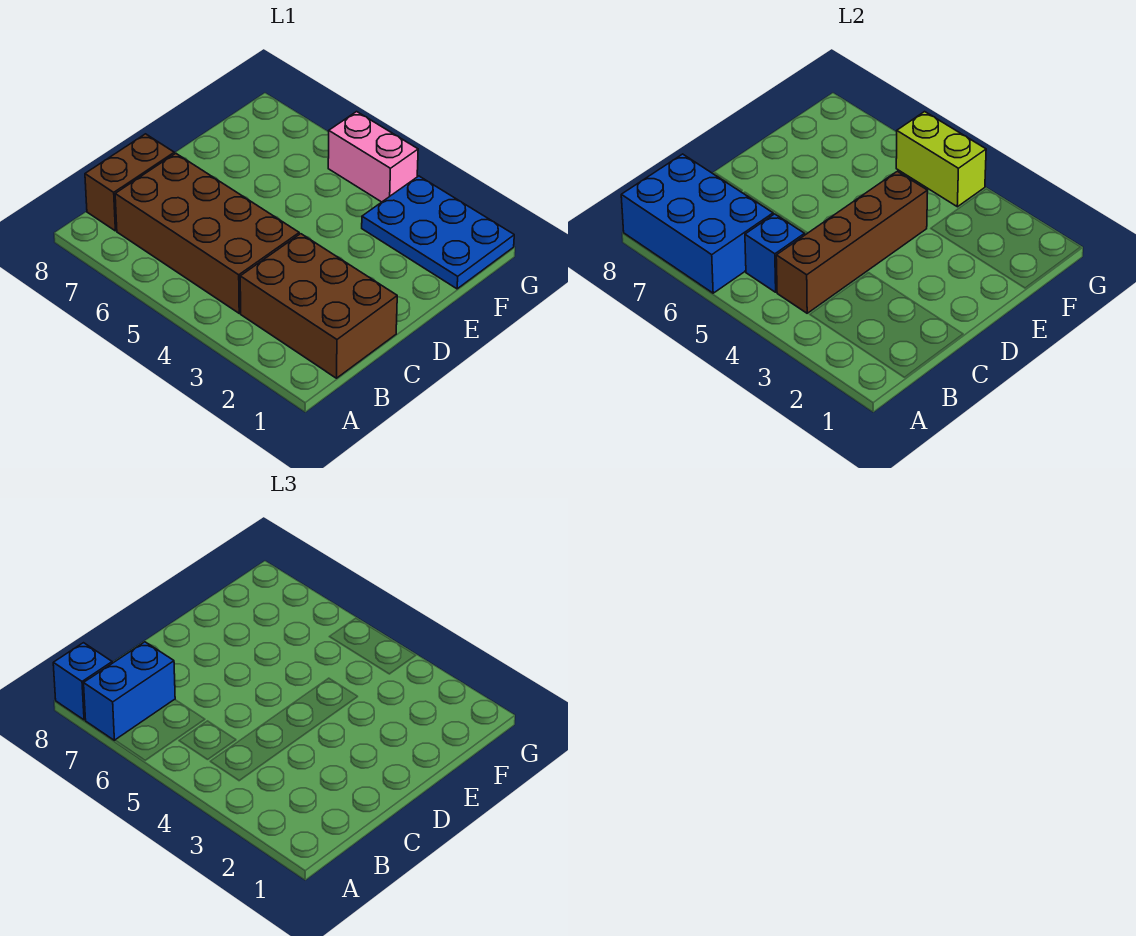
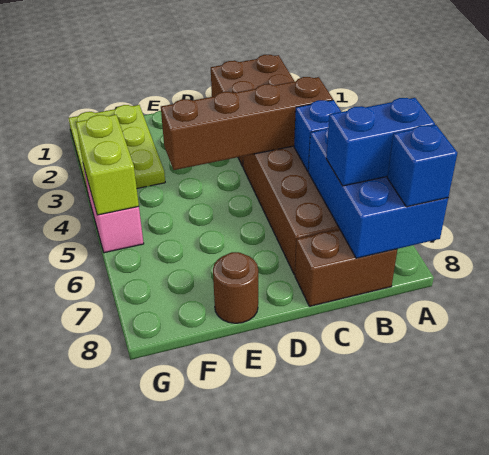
none -> brown 1x1 round brick [213,252,258,323]
blue 2x3 plate [362,176,514,289] -> lime 2x3 plate [68,105,165,193]

